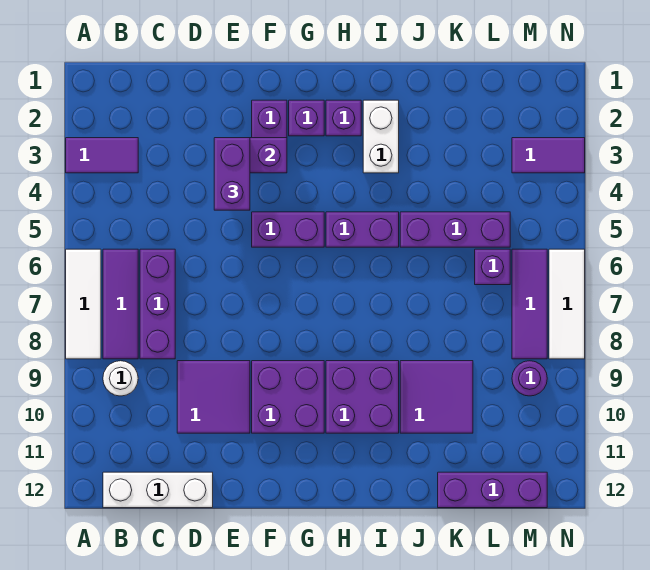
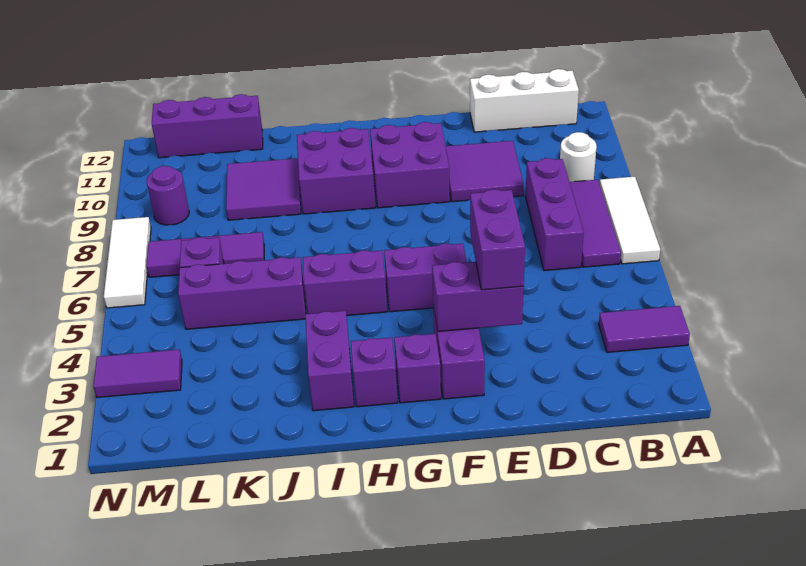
white 1x2 brick [363,100,399,173] -> purple 1x2 brick [305,311,354,411]
purple 1x3 tile [512,249,547,359] -> purple 1x3 tile turned to [146,232,264,277]

